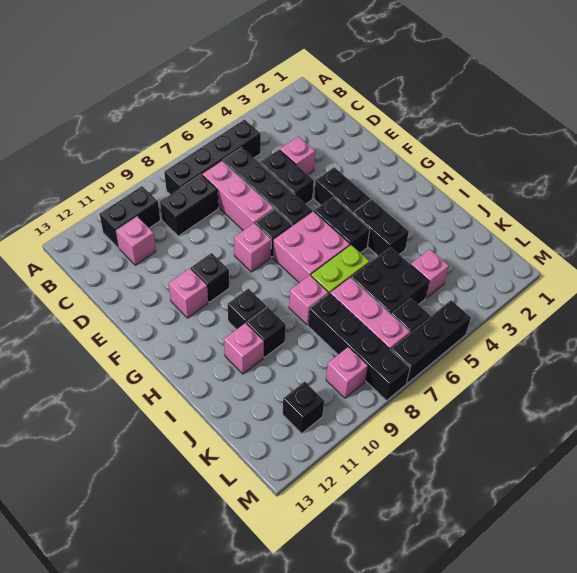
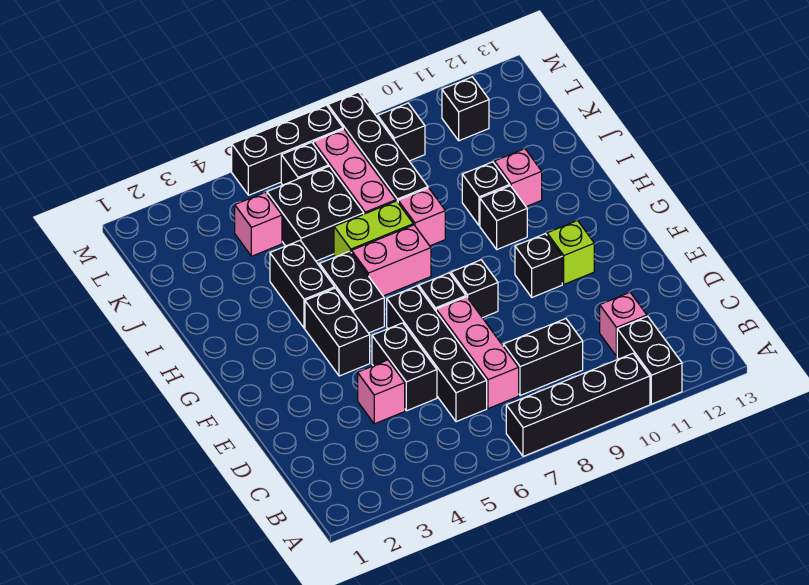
black 1x4 brick [164,120,261,195] -> black 1x4 brick moved to [506,354,650,456]
black 1x2 brick [100,186,160,248] -> black 1x2 brick turned to [617,316,682,404]
pink 1x1 brick [234,223,271,272] -> black 1x1 brick [451,260,498,318]
pink 1x1 brick [169,268,208,318] -> lime 1x1 brick [547,221,594,284]
pink 2x2 brick [273,211,350,283] -> pink 1x2 brick [352,225,431,296]
pink 1x1 brick [326,347,368,398] -> black 1x1 brick [378,103,425,161]

